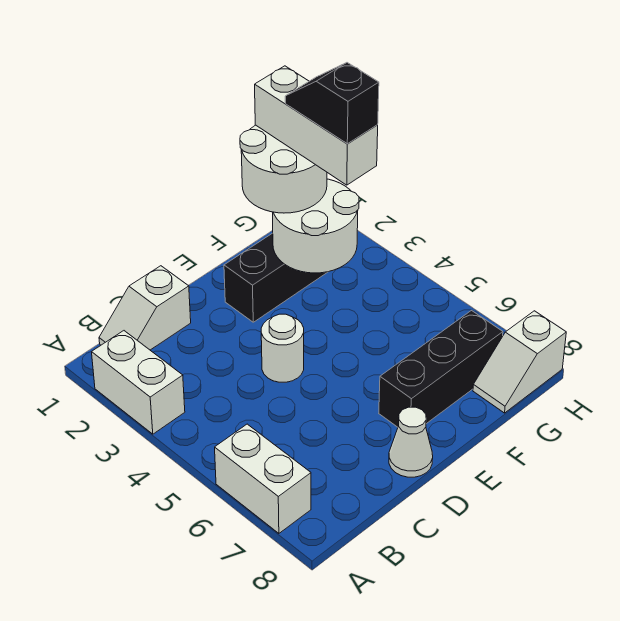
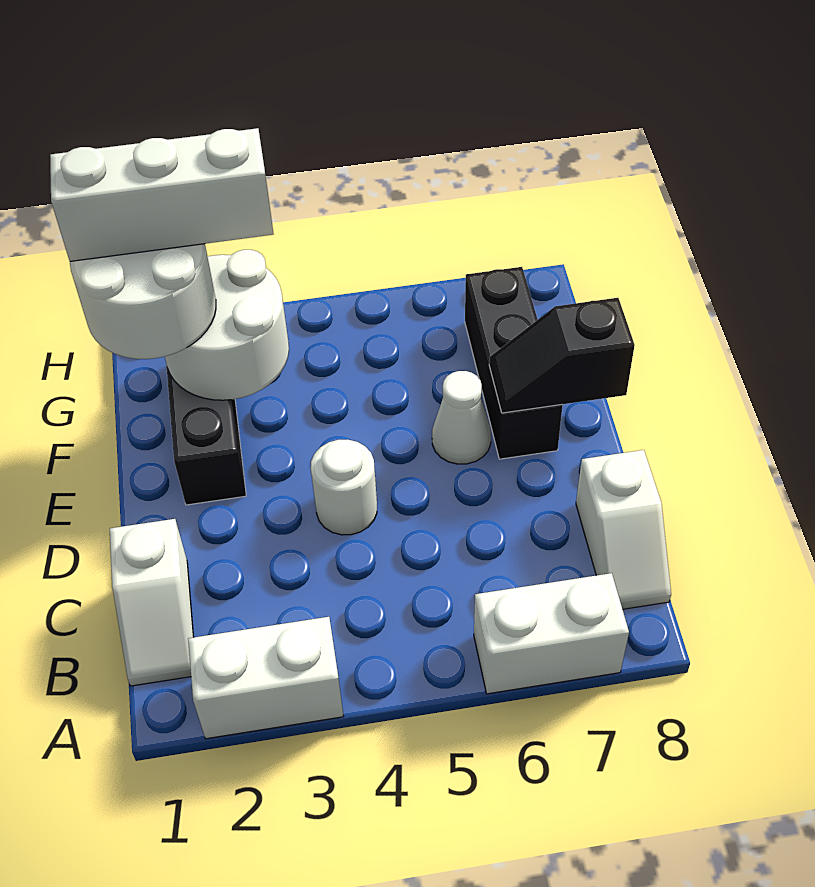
white 1x1 cone [389,407,433,477] -> white 1x1 cone moved to [432,371,491,464]
black 1x2 slope [285,63,379,144] -> black 1x2 slope moved to [489,298,635,413]
white 1x2 slope [473,311,566,413] -> white 1x2 slope moved to [576,450,671,609]

